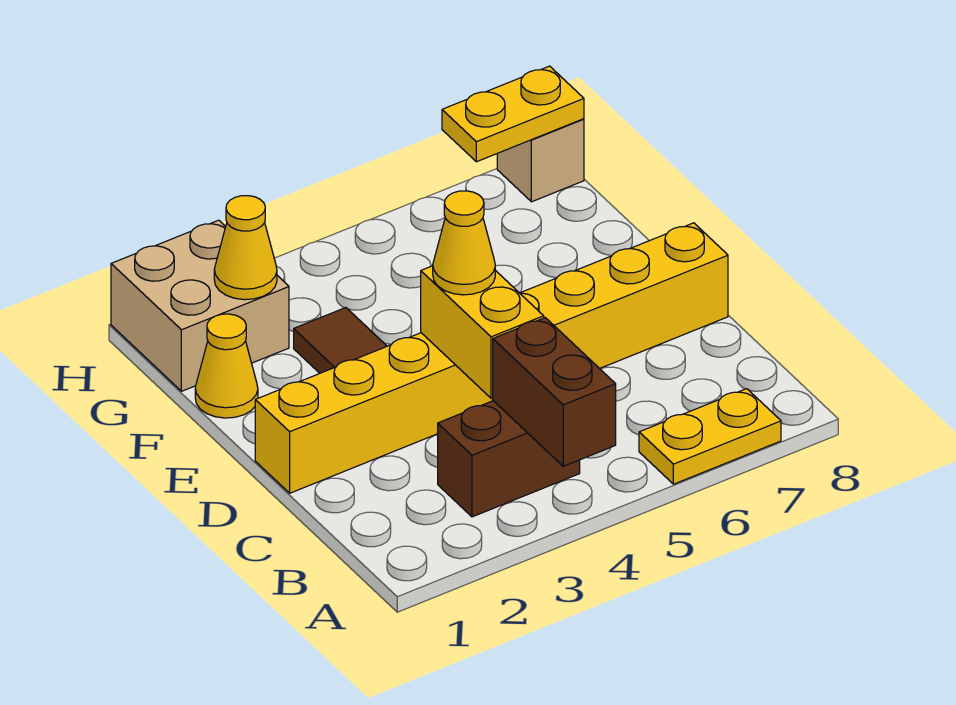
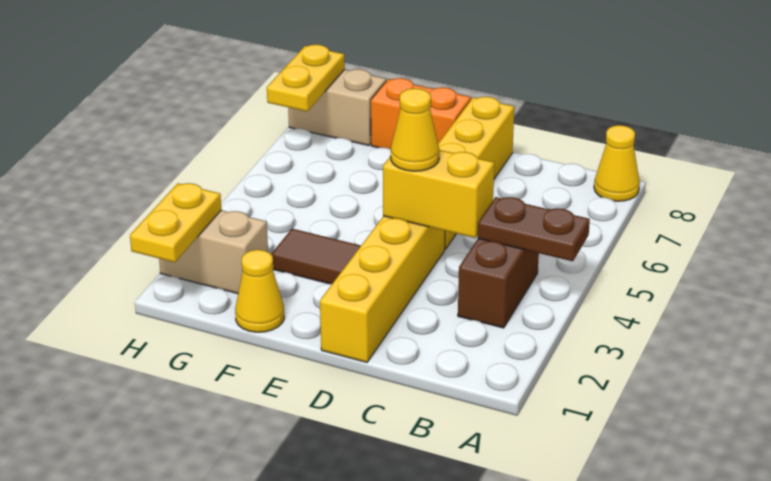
brown 1x2 brick [493,318,616,466] -> brown 1x2 plate [478,197,590,261]
yellow 1x2 plate [639,389,781,484] -> yellow 1x2 plate moved to [130,183,221,262]
none -> orange 1x2 brick [371,78,471,149]
tan 2x2 brick [111,220,289,391] -> tan 1x2 brick [159,210,268,294]
yellow 1x1 cone [214,196,277,300] -> yellow 1x1 cone moved to [594,125,640,201]
tan 1x1 brick [497,119,584,202] -> tan 1x2 brick [288,69,386,146]

